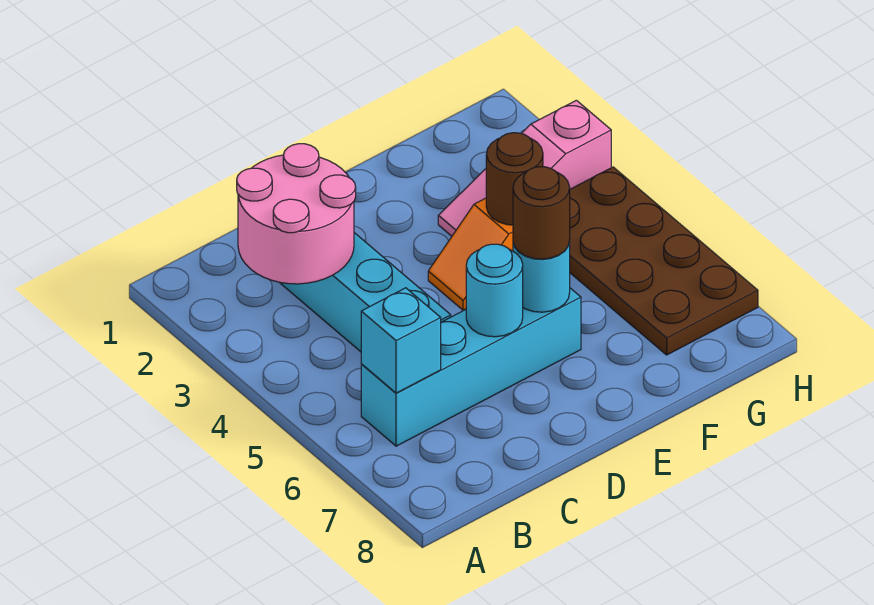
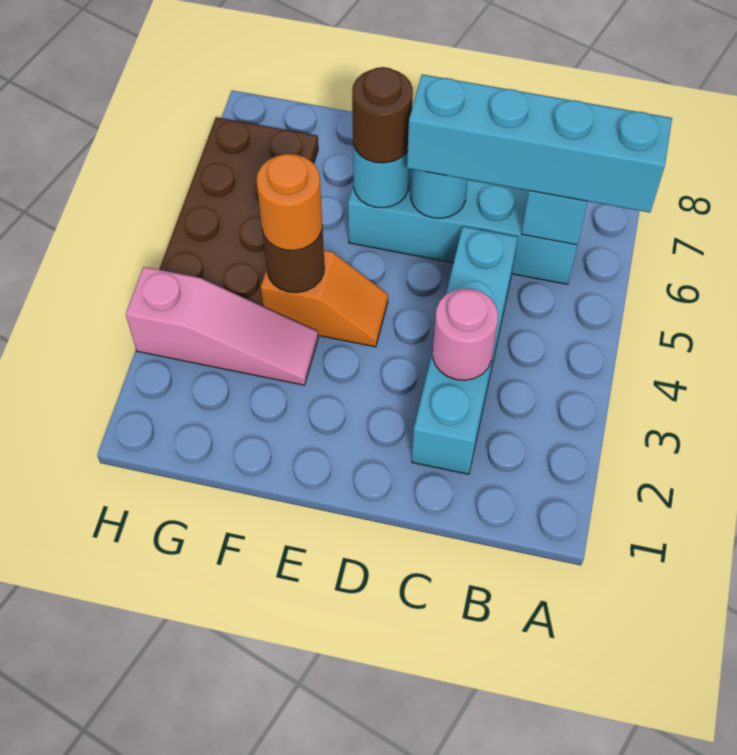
none -> cyan 1x4 brick [407,74,672,213]
pink 2x2 round brick [237,144,356,284] -> pink 1x1 round brick [433,289,498,380]
none -> orange 1x1 round brick [256,154,322,250]

